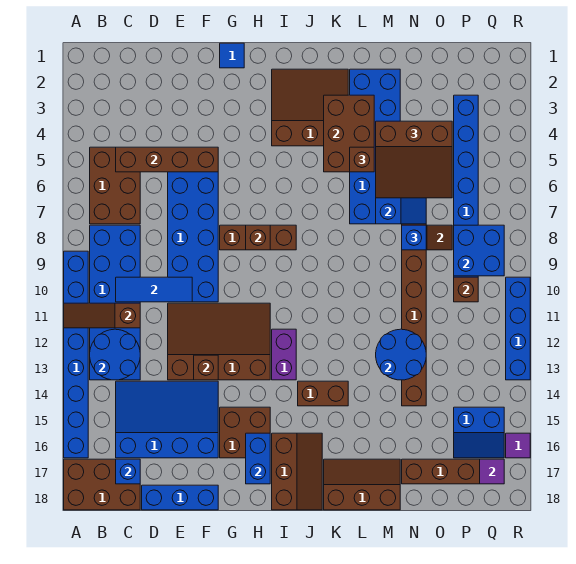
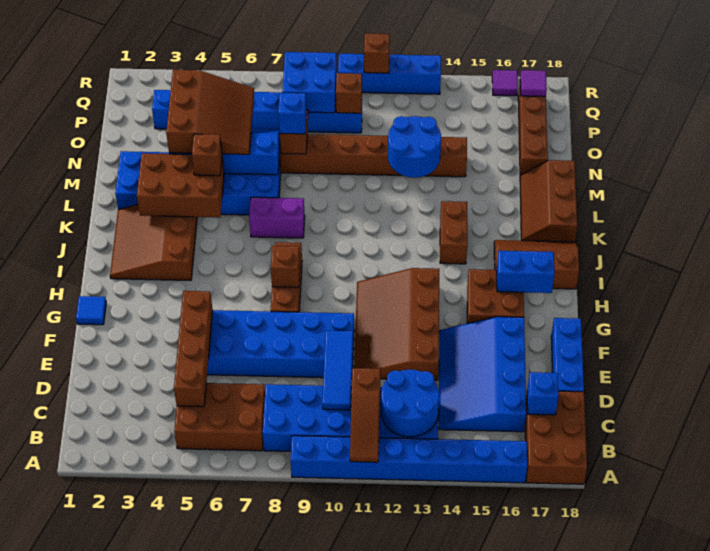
brown 1x1 brick [194,355,218,380] -> brown 1x1 brick moved to [364,33,390,73]
purple 1x2 brick [272,329,296,380] -> purple 1x2 brick moved to [249,197,305,238]
blue 2x2 slope [454,407,504,458] -> none

